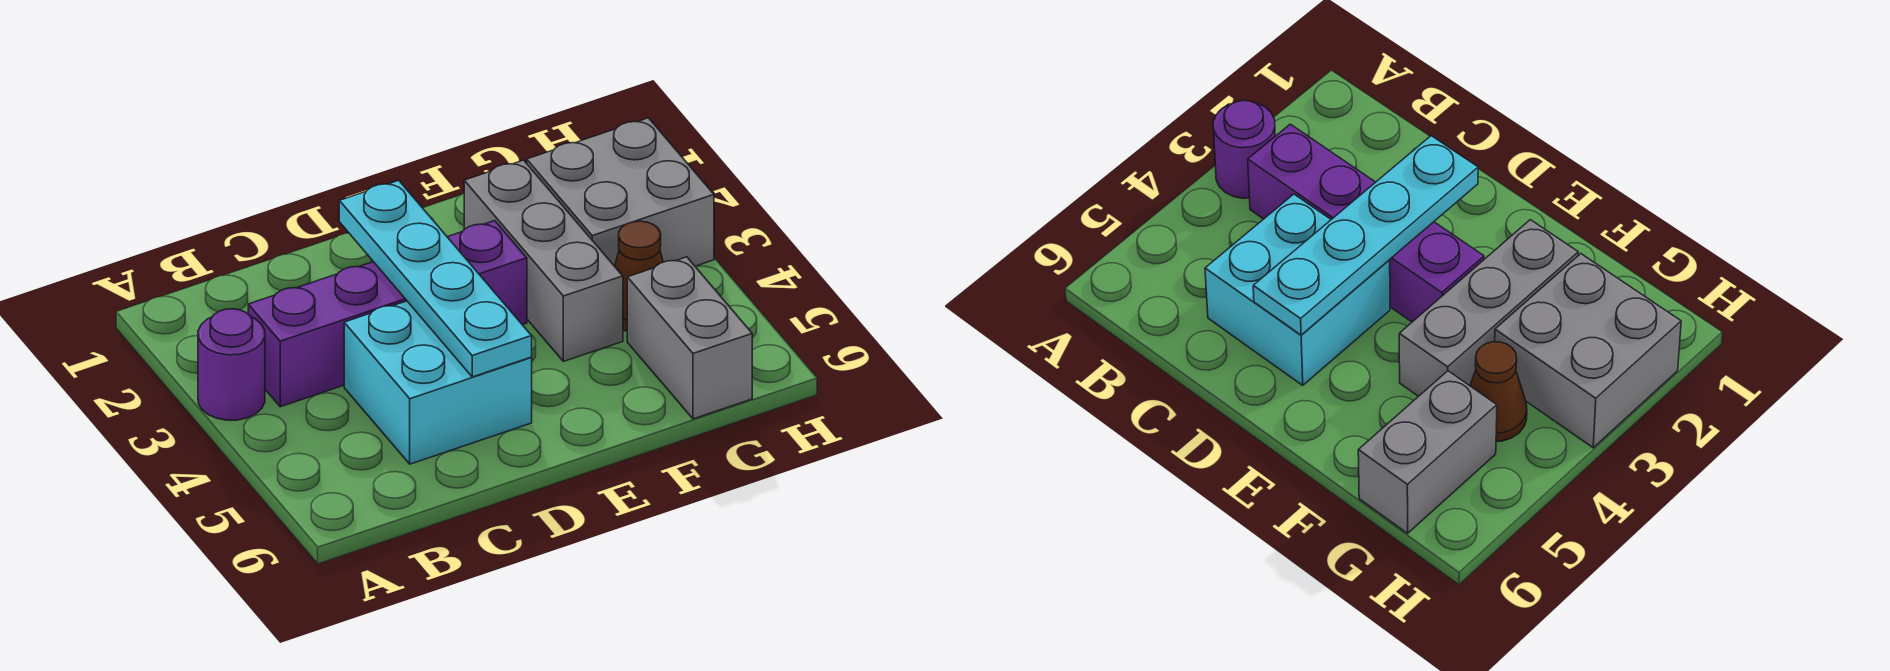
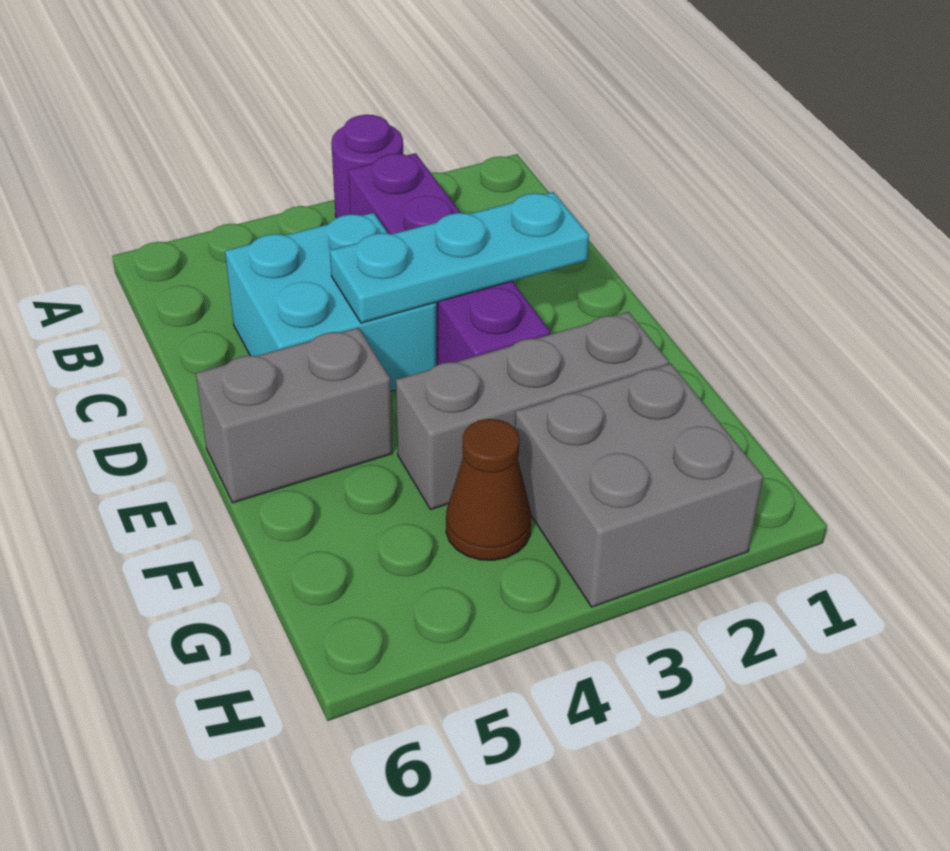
cyan 1x4 plate [339,180,532,377] -> cyan 1x3 plate [330,192,589,323]
grey 1x2 brick [627,257,752,419] -> grey 1x2 brick moved to [196,328,392,503]

